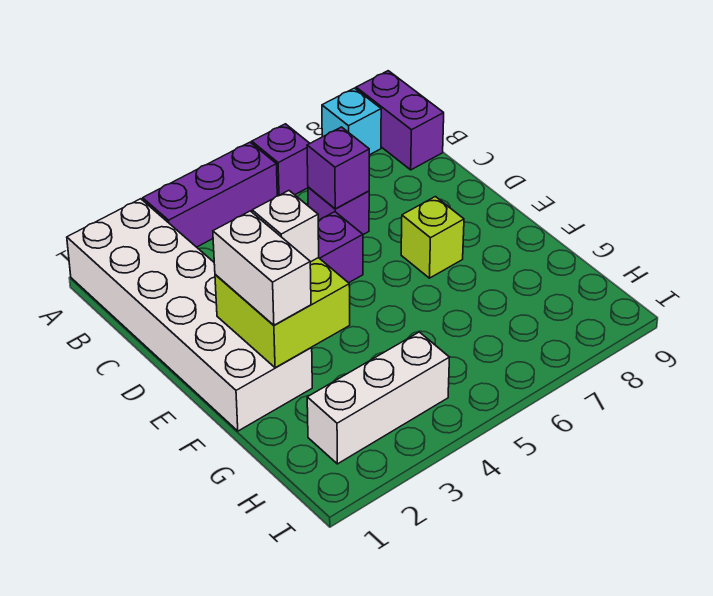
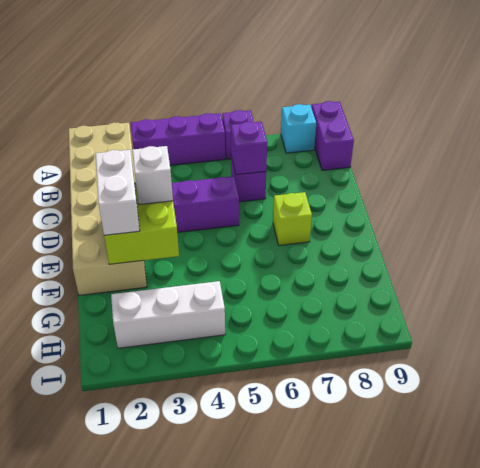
white 2x6 brick [67,199,312,431] -> tan 2x6 brick [69,122,147,295]

